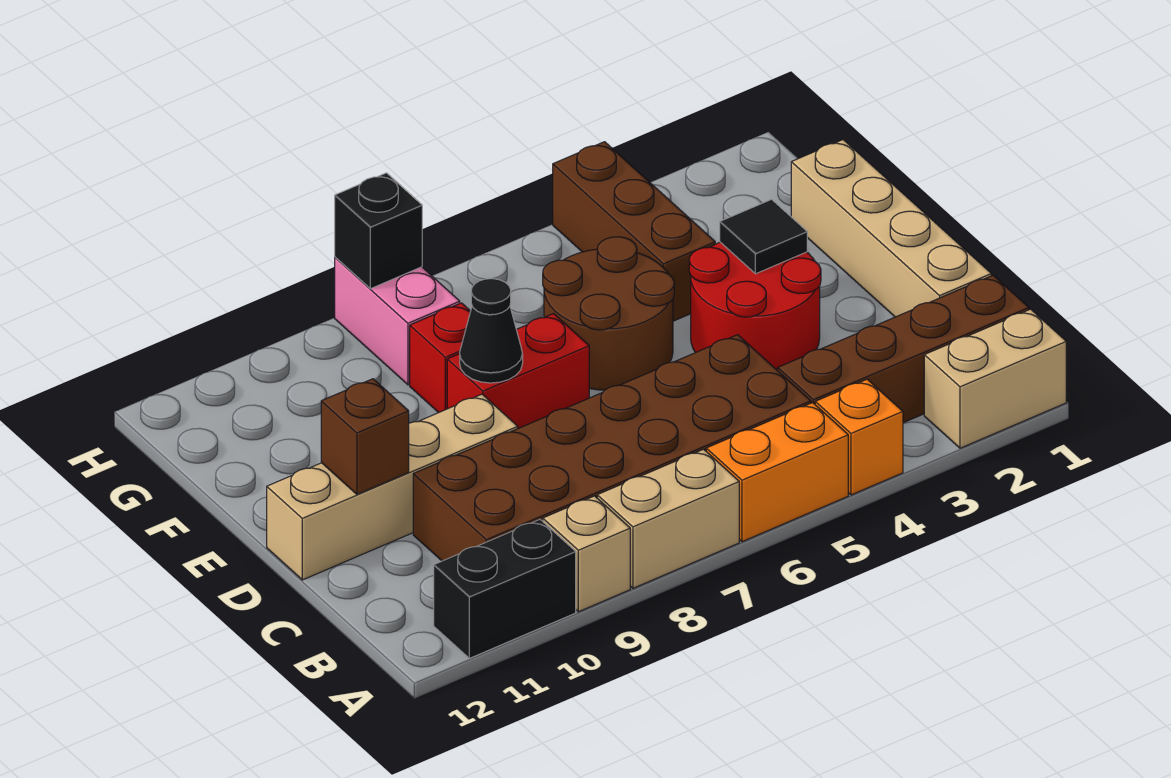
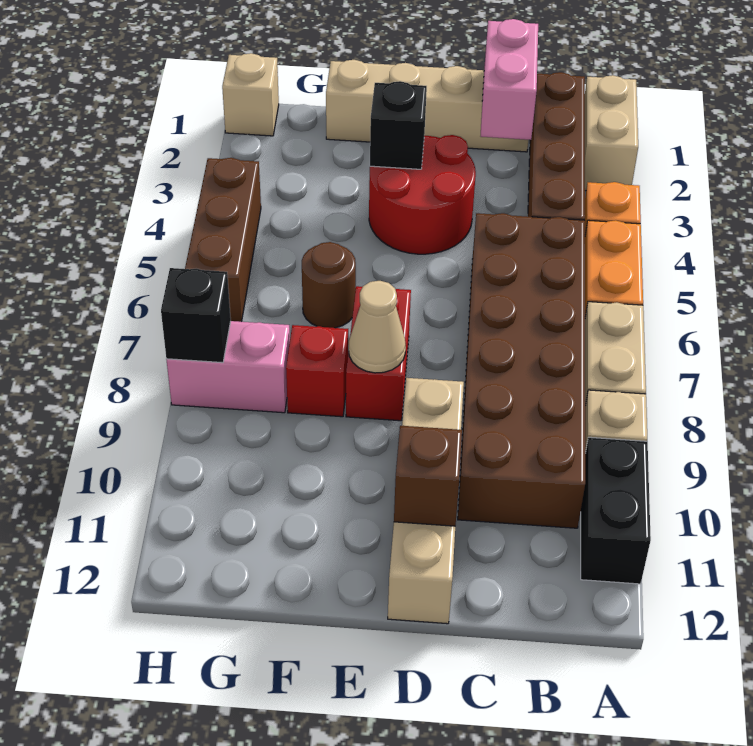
none -> pink 1x2 brick [481,19,538,140]
black 1x1 tile [720,199,807,274] -> black 1x1 brick [370,81,427,169]
brown 2x2 round brick [543,237,674,390] -> brown 1x1 round brick [302,242,356,328]
black 1x1 cone [460,279,523,383] -> tan 1x1 cone [349,281,406,373]
brown 1x3 brick [553,142,715,321] -> brown 1x3 brick turned to [185,158,261,322]
none -> tan 1x1 brick [222,53,279,136]

